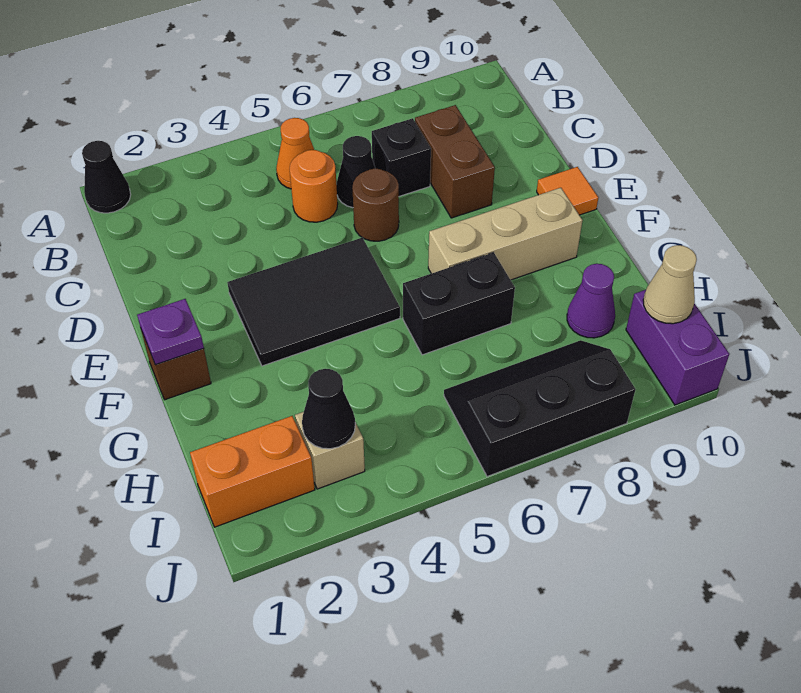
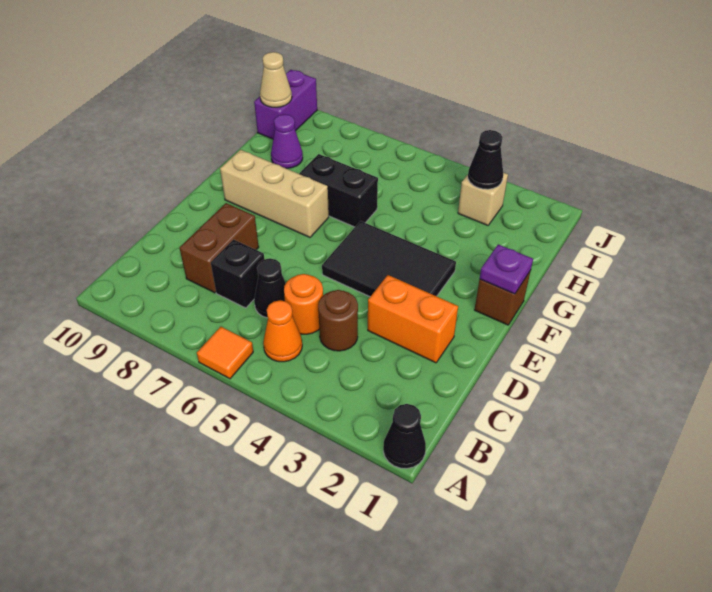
brown 1x1 round brick [352,169,399,241] -> brown 1x1 round brick moved to [318,290,358,351]
orange 1x1 tile [537,167,598,215] -> orange 1x1 tile moved to [197,327,253,379]
orange 1x2 brick [190,416,315,527] -> orange 1x2 brick moved to [368,275,458,363]
black 2x3 slope [444,340,635,477] -> none

